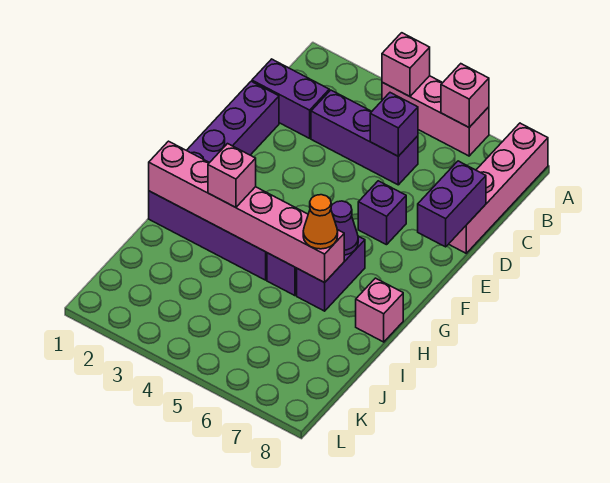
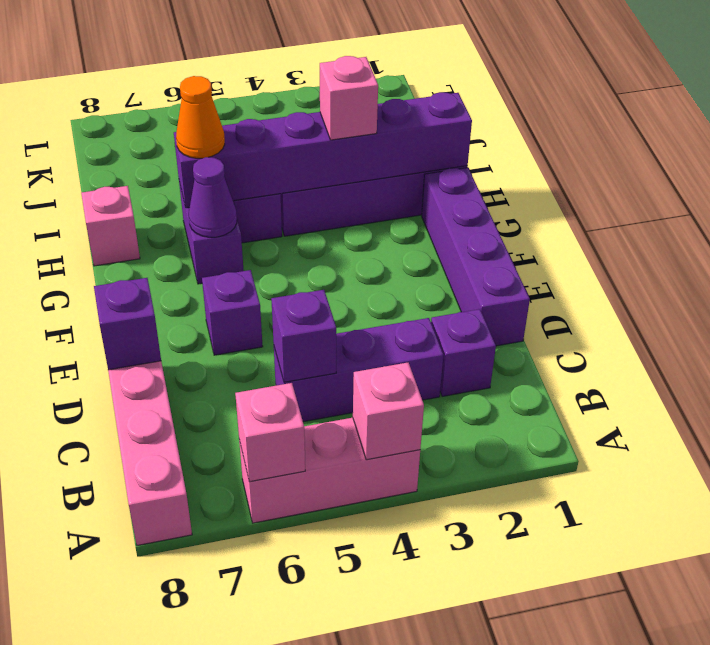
purple 1x2 brick [252,59,329,138] -> purple 1x1 brick [431,309,496,397]
purple 1x2 brick [418,161,486,247] -> purple 1x1 brick [94,278,161,370]
pink 1x6 brick [149,141,344,283] -> purple 1x6 brick [174,92,472,208]

